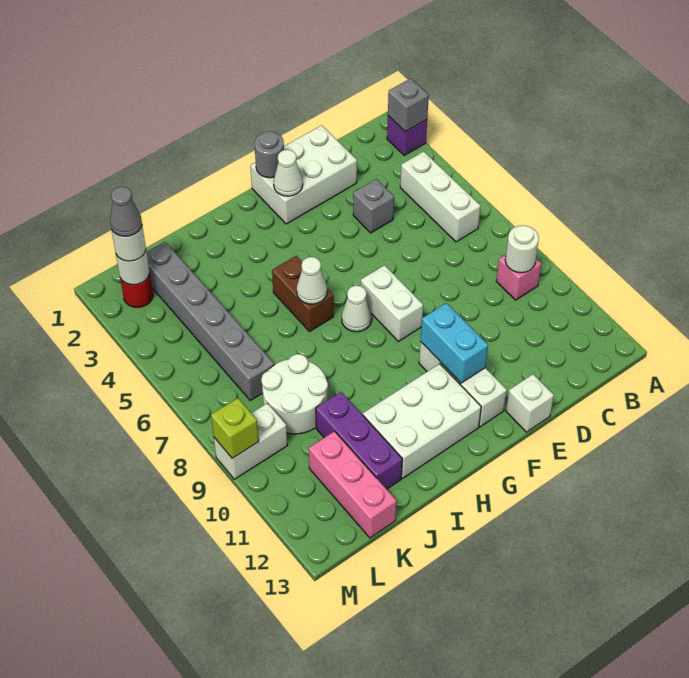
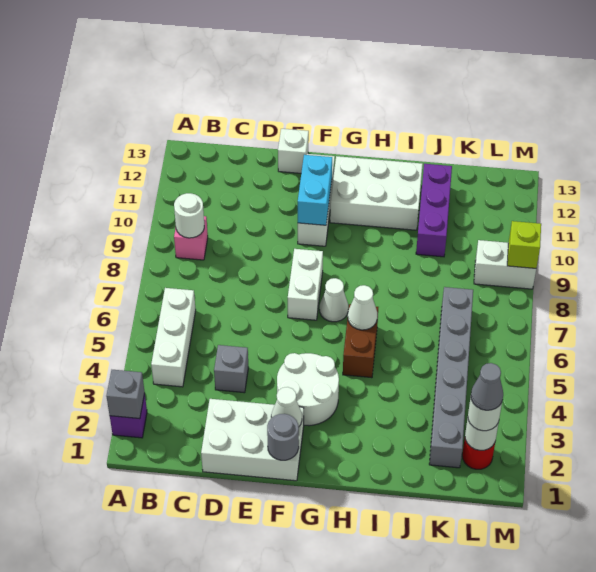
white 2x2 round brick [261,354,328,434] -> white 2x2 round brick moved to [277,353,339,426]
pink 1x3 brick [309,431,397,538] -> none

